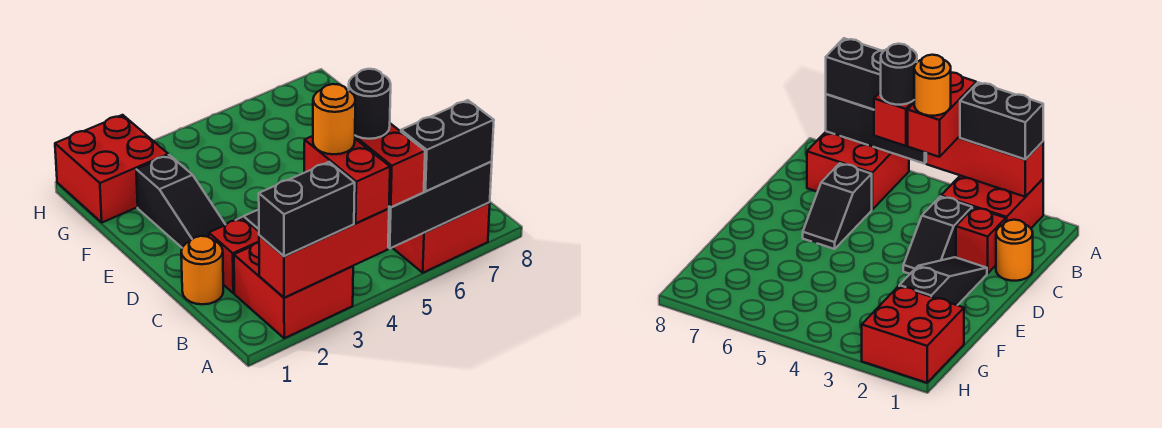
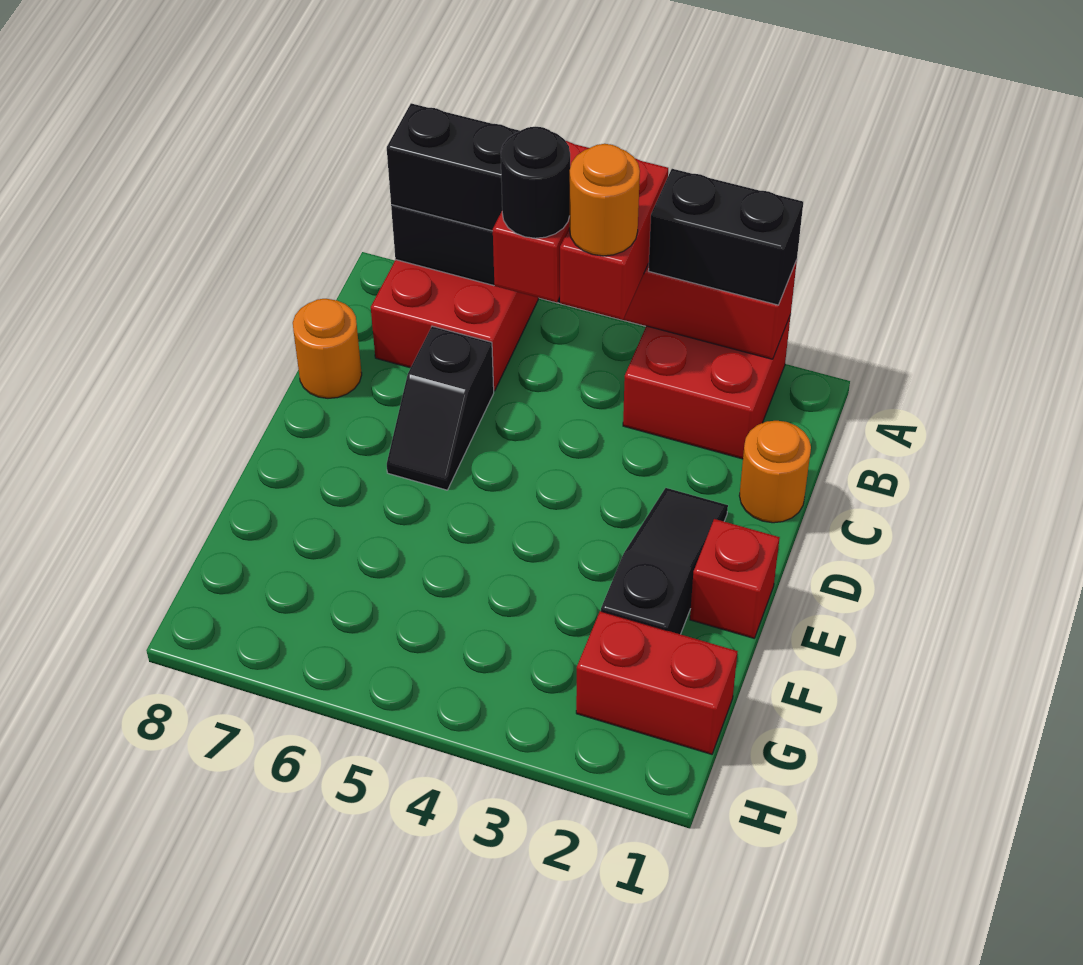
red 1x1 brick [209,218,259,293] -> red 1x1 brick moved to [690,519,780,638]
black 1x2 slope [903,196,972,274] -> none
none -> orange 1x1 round brick [293,299,362,398]
red 2x2 brick [55,115,168,222] -> red 1x2 brick [576,611,738,754]

